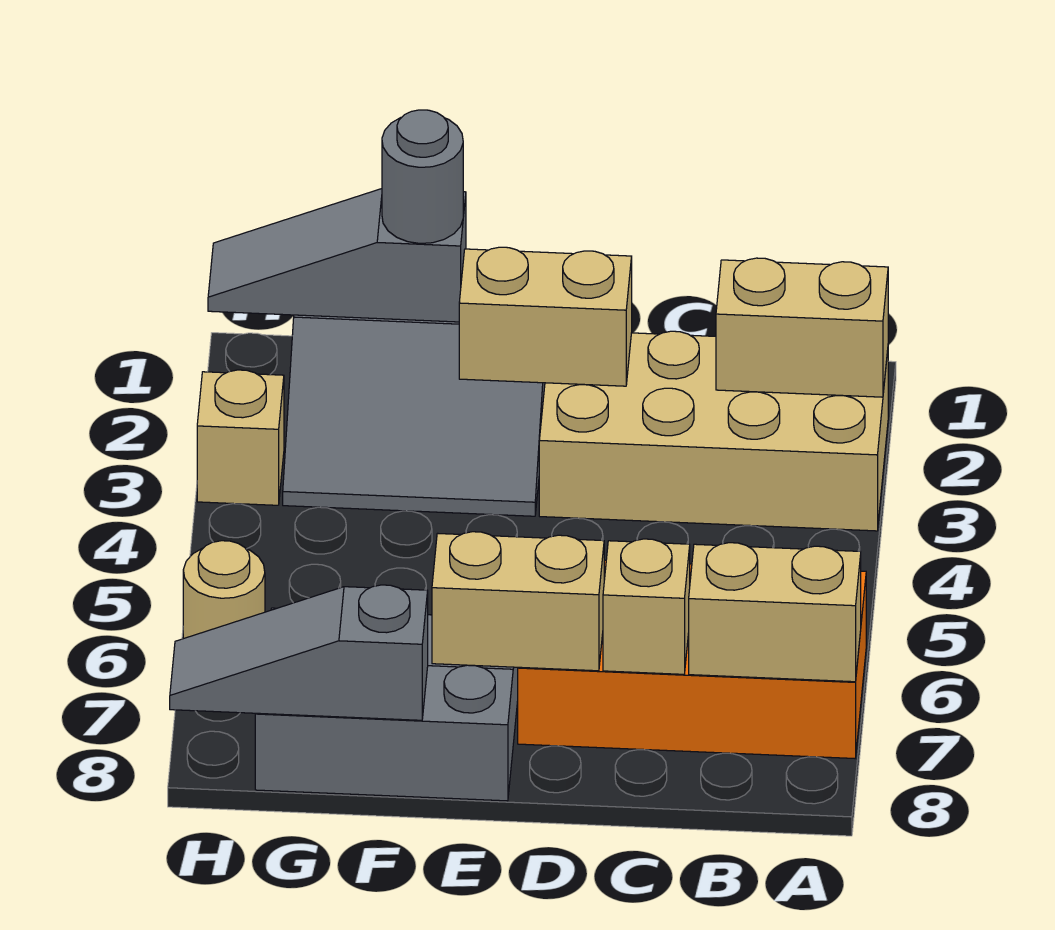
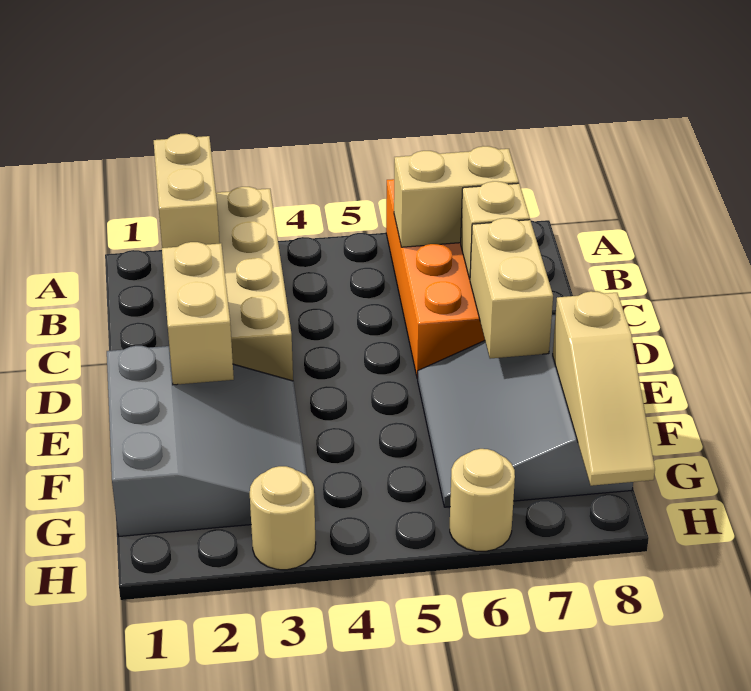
tan 1x2 brick [689,543,861,682] -> tan 1x2 brick turned to [394,146,519,247]
grey 1x3 slope [208,189,466,322] -> none
grey 1x1 round brick [382,110,463,244] -> none
grey 1x3 slope [170,585,428,720] -> tan 1x3 slope [553,291,655,486]
tan 1x1 brick [197,370,284,505] -> tan 1x1 round brick [250,466,316,570]

